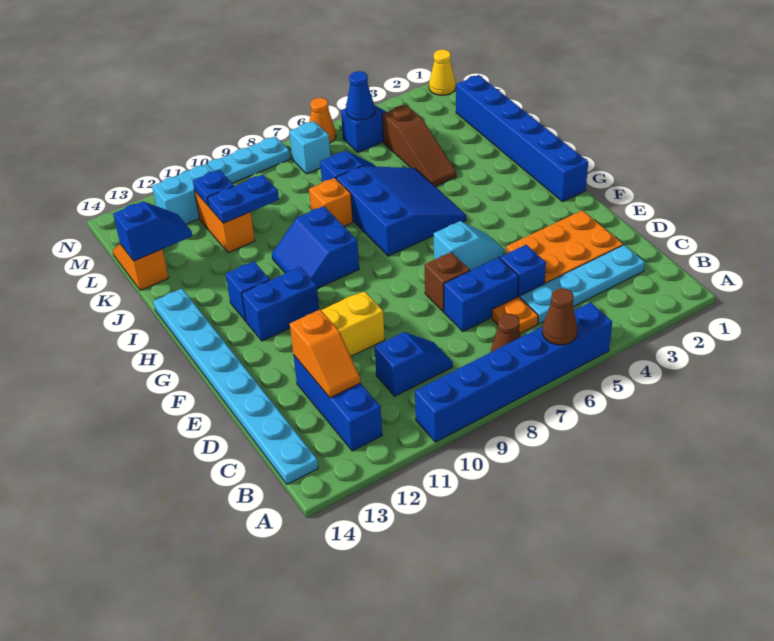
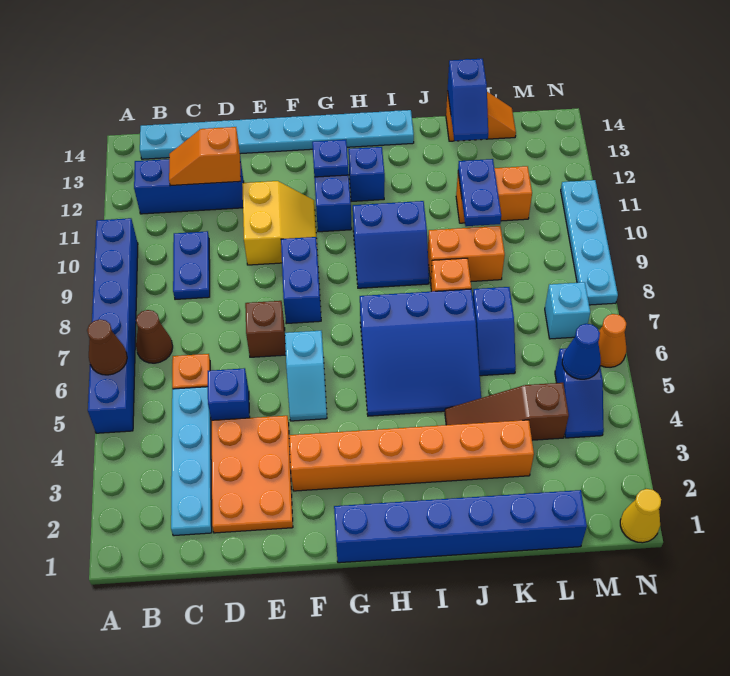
blue 1x2 slope [375,332,453,396] -> blue 1x2 plate [173,231,210,299]
blue 1x2 brick [444,258,518,331] -> blue 1x2 brick moved to [281,237,321,324]
none -> orange 1x6 brick [289,420,534,491]
blue 2x2 slope [272,206,359,288] -> blue 2x2 slope turned to [353,201,429,288]
none -> orange 1x2 brick [428,226,505,282]
blue 1x1 plate [193,170,234,206] -> blue 1x1 plate moved to [312,140,349,177]
cyan 1x2 brick [152,164,214,224] -> none

